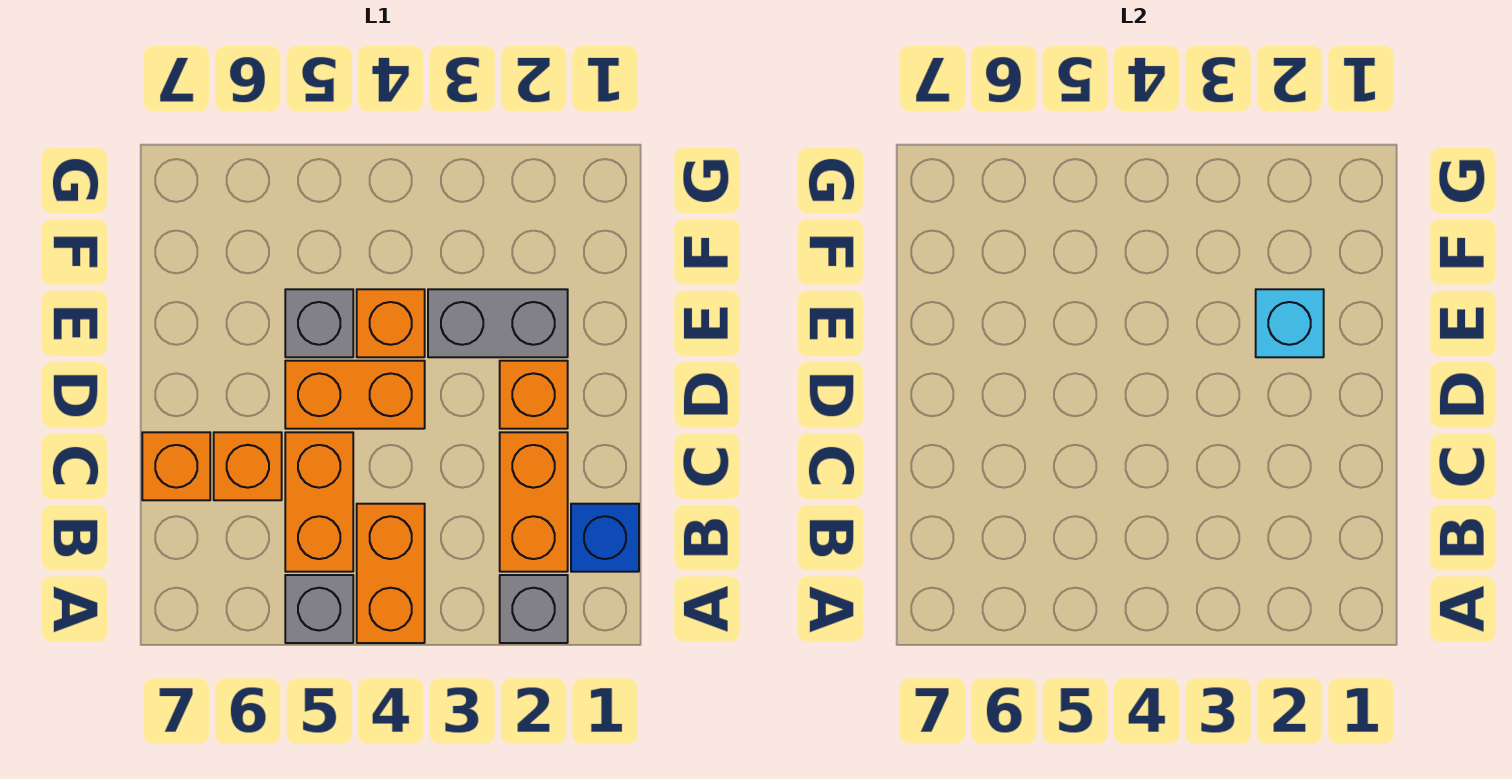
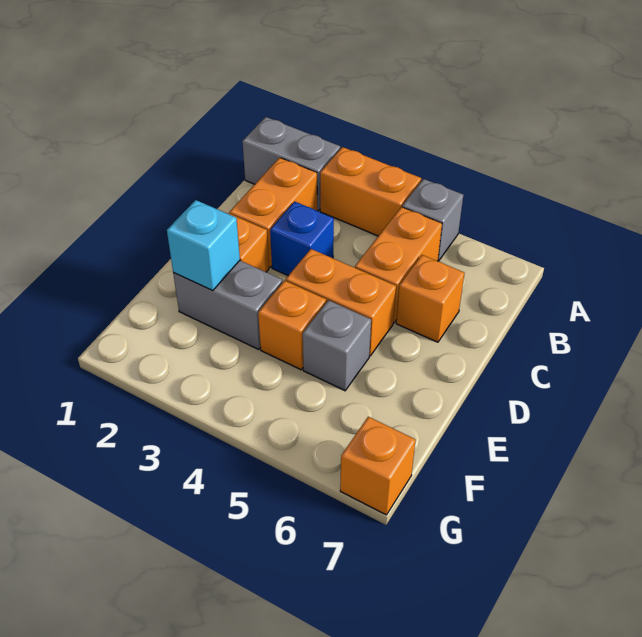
grey 1x1 brick [500,575,568,643] -> grey 1x2 brick [242,117,340,211]
orange 1x2 brick [357,504,425,643] -> orange 1x2 brick turned to [320,147,421,236]
blue 1x1 brick [571,504,639,572] -> blue 1x1 brick moved to [270,202,334,276]
orange 1x1 brick [142,432,210,500] -> orange 1x1 brick moved to [340,417,416,515]

